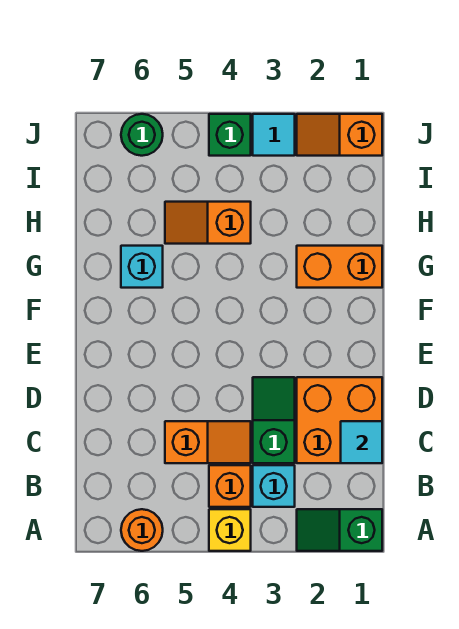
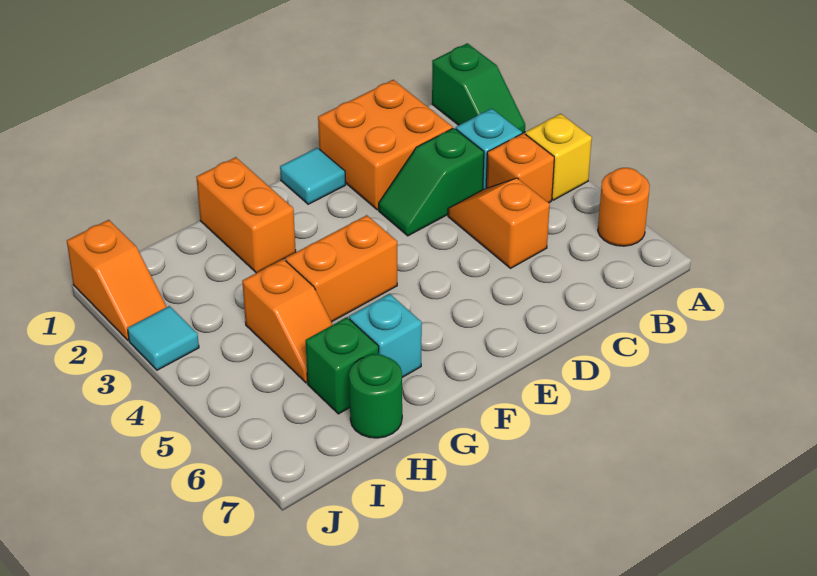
cyan 1x1 tile [341,421,382,463] -> cyan 1x1 tile moved to [280,148,346,204]
none -> orange 1x2 brick [285,215,397,322]
green 1x1 brick [209,114,251,156] -> green 1x1 brick moved to [306,317,379,414]
green 1x1 round brick [121,114,163,156] -> green 1x1 round brick moved to [349,354,402,438]

